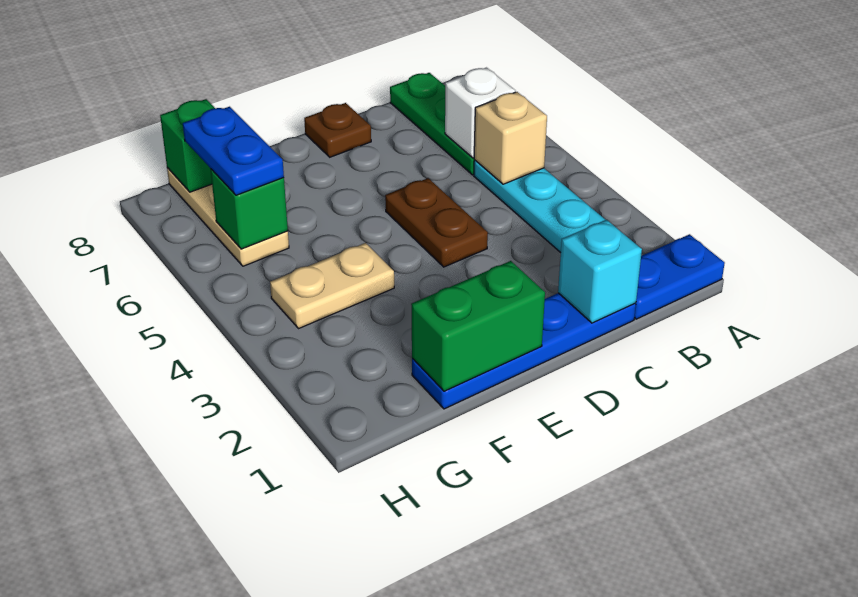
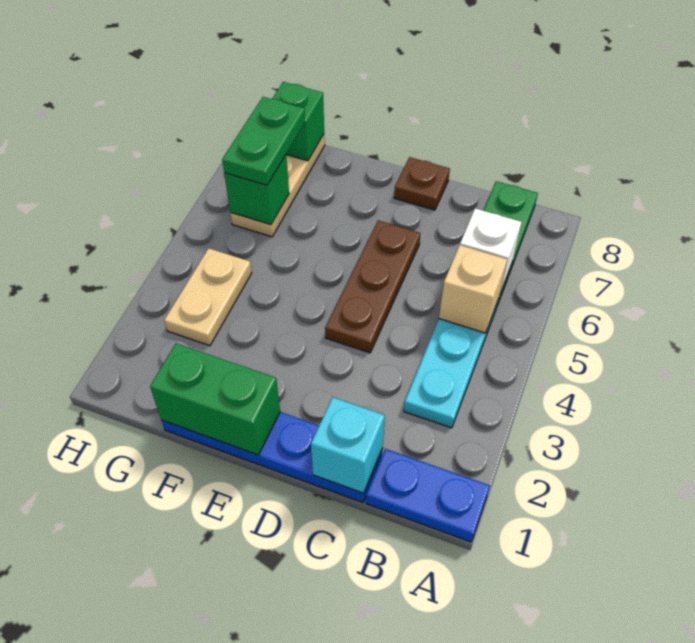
brown 1x2 plate [385,178,488,267] -> brown 1x3 plate [325,220,420,353]
tan 1x2 plate [270,243,394,328] -> tan 1x2 plate turned to [164,248,252,346]
blue 1x2 plate [183,107,284,195] -> green 1x2 plate [222,97,305,185]

